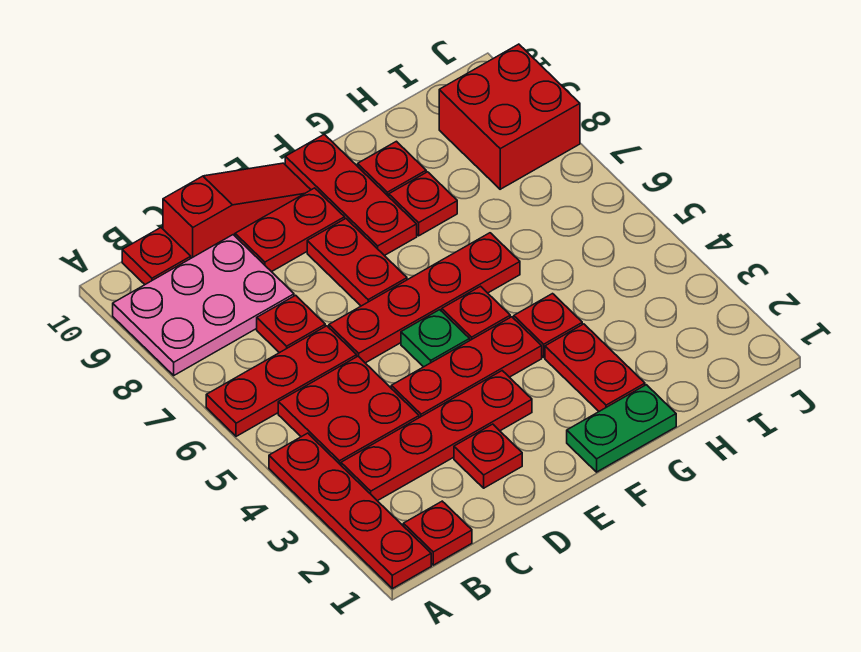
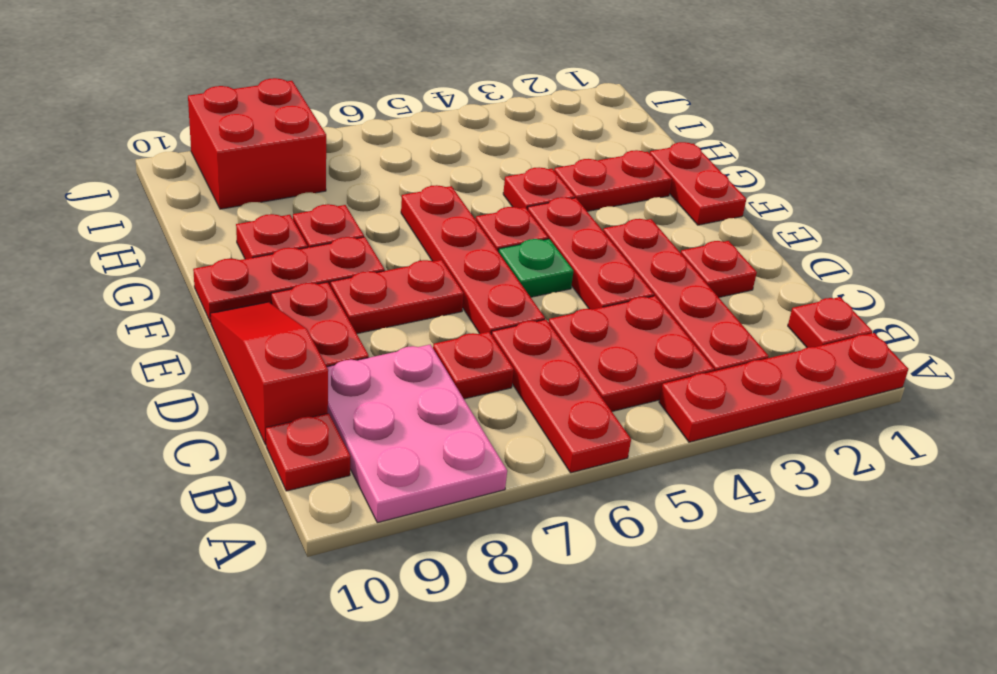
green 1x2 plate [567,385,676,472] -> red 1x2 plate [650,142,746,225]

